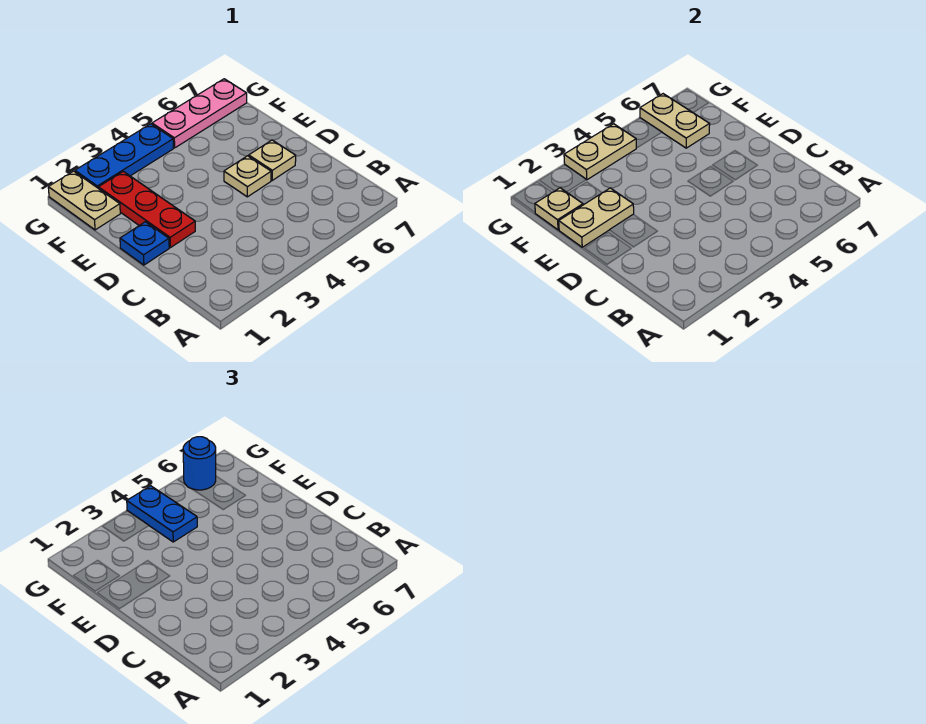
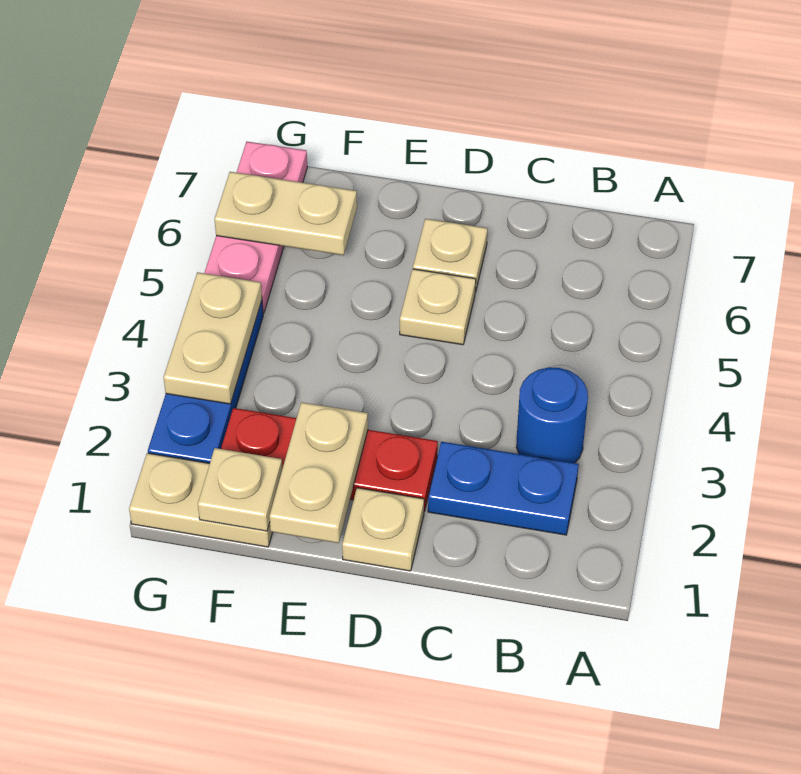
blue 1x1 plate [120,222,169,265] -> tan 1x1 plate [342,488,424,571]
blue 1x2 plate [127,486,197,542] -> blue 1x2 plate moved to [428,442,579,535]
blue 1x1 round brick [183,437,216,490] -> blue 1x1 round brick moved to [516,367,588,463]

